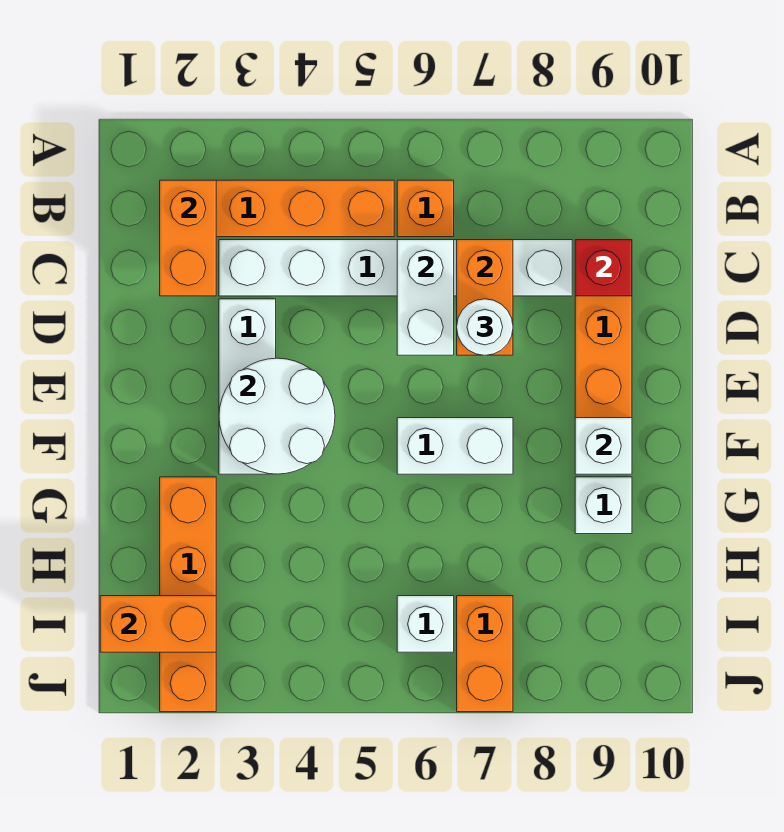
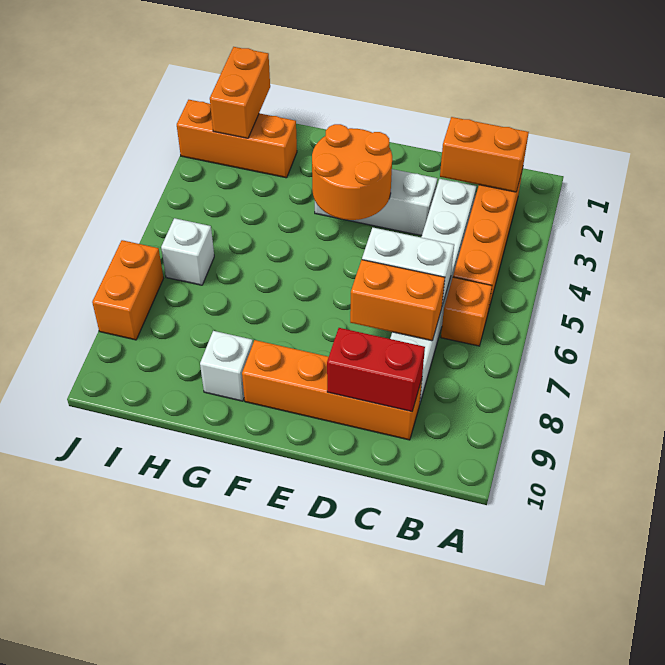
red 1x1 brick [575,240,632,296] -> red 1x2 brick [327,328,425,412]
white 1x1 round brick [457,299,513,355] -> none
white 2x2 round brick [219,358,335,474] -> orange 2x2 round brick [312,124,392,220]
white 1x2 brick [397,418,513,474] -> none
white 1x1 brick [575,418,632,474] -> none
orange 1x4 brick [160,477,216,712] -> orange 1x3 brick [177,100,297,178]
orange 1x2 brick [457,596,513,712] -> orange 1x2 brick turned to [92,240,163,340]

